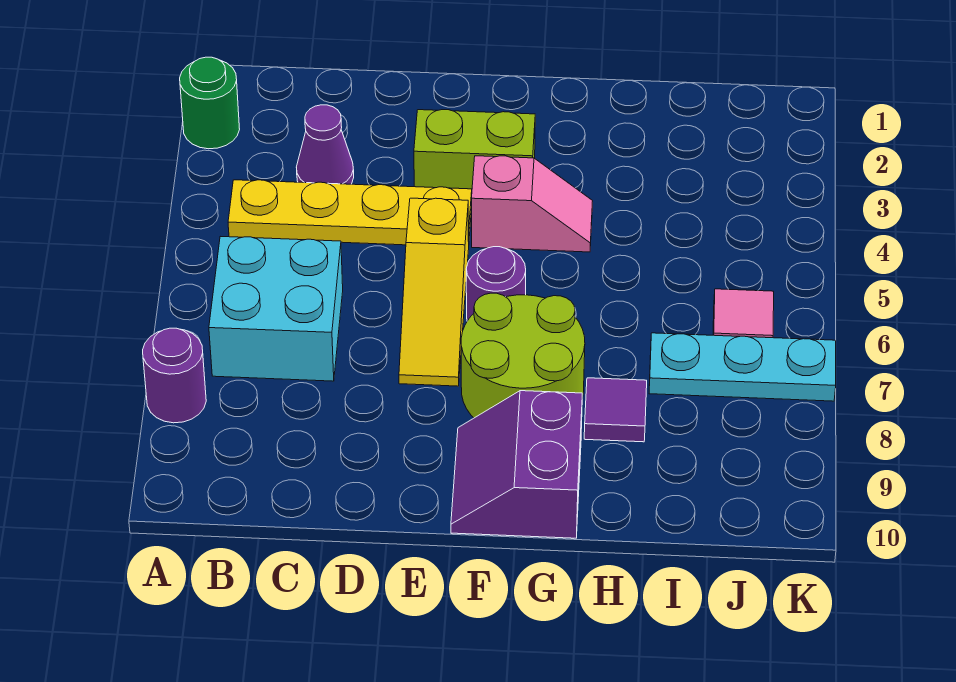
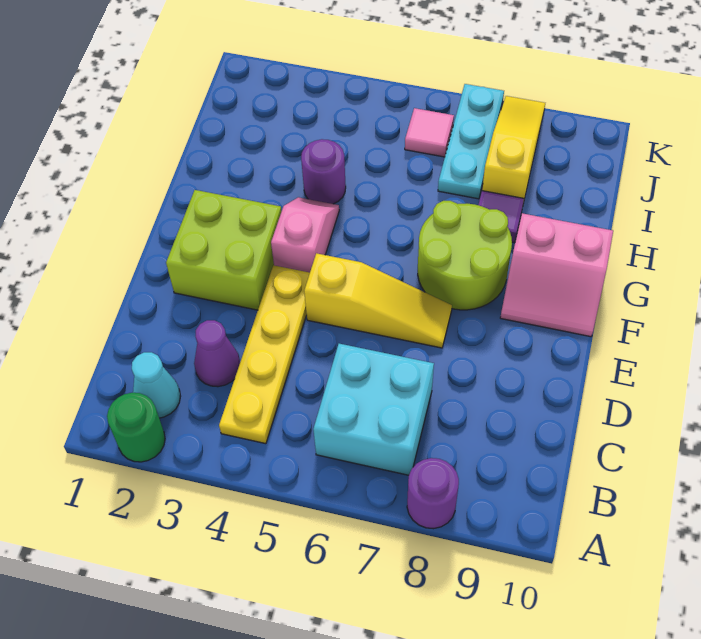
none -> cyan 1x1 cone [132,352,181,418]
lime 1x2 brick [414,110,535,189] -> lime 2x2 brick [166,190,282,310]
purple 1x1 round brick [466,247,526,321] -> purple 1x1 round brick moved to [301,139,346,204]
purple 2x2 slope [451,391,582,538] -> pink 2x2 slope [500,213,613,337]
none -> yellow 1x3 slope [482,96,545,202]

